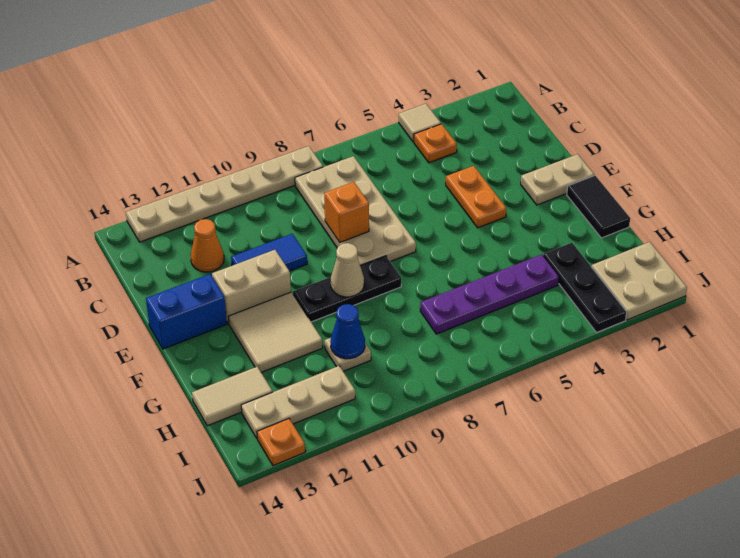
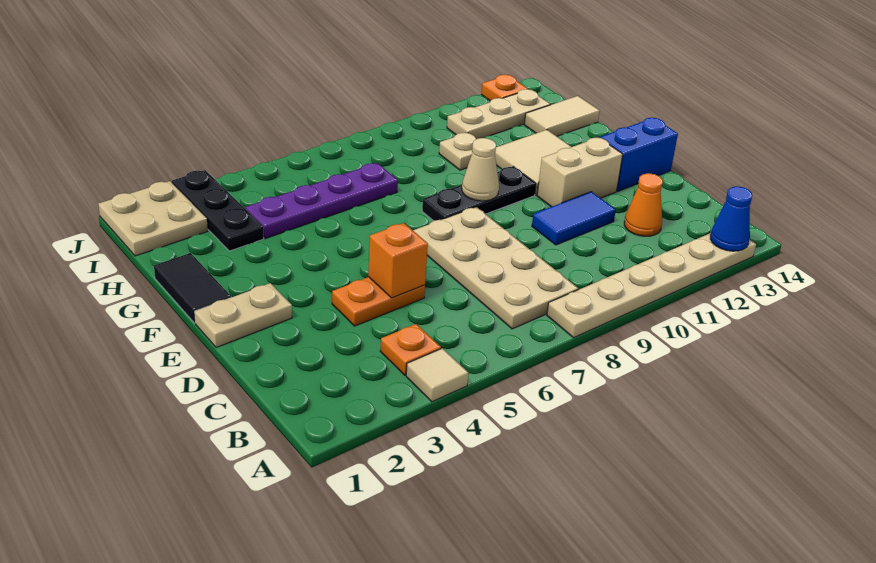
orange 1x2 plate [446,166,507,228] -> orange 1x2 plate turned to [332,277,425,326]
orange 1x1 brick [324,182,369,242] -> orange 1x1 brick moved to [368,223,428,298]
blue 1x1 cone [331,304,365,359] -> blue 1x1 cone moved to [710,186,752,251]

